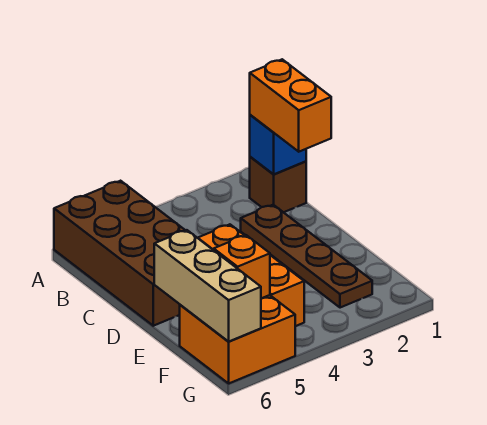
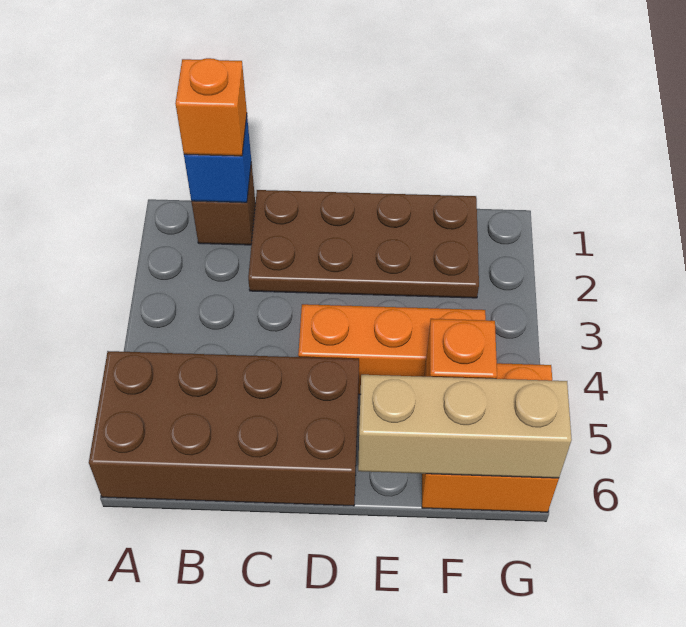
orange 1x2 brick [250,59,331,152] -> orange 1x1 brick [175,58,247,156]
brown 1x4 plate [241,205,372,308] -> brown 2x4 plate [248,190,479,298]

